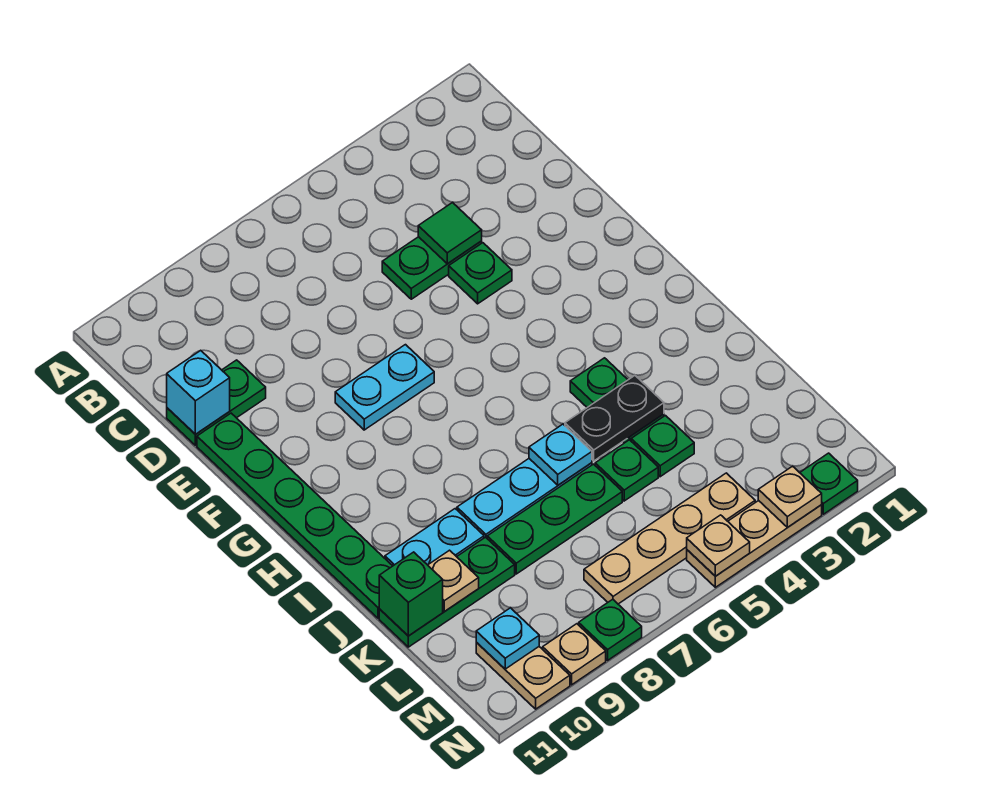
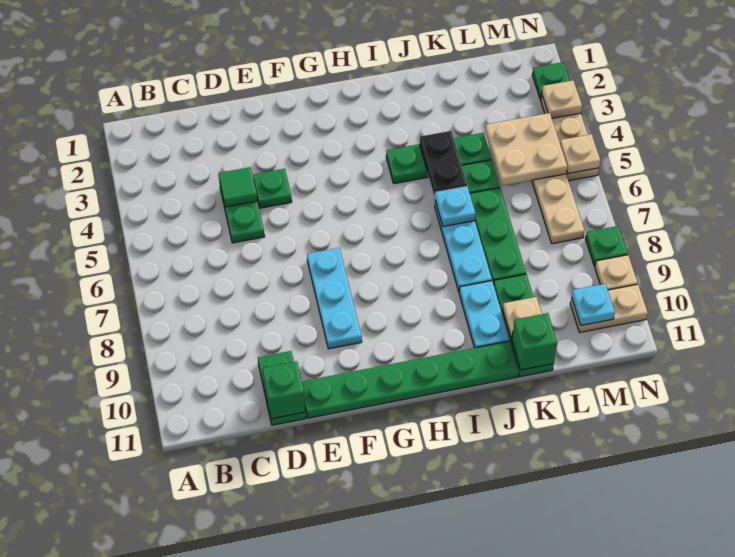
cyan 1x1 brick [167,350,230,434] -> green 1x1 brick [263,362,305,419]
cyan 1x2 plate [335,345,434,430] -> cyan 1x3 plate [307,248,362,349]
none -> tan 2x2 plate [485,113,567,186]

